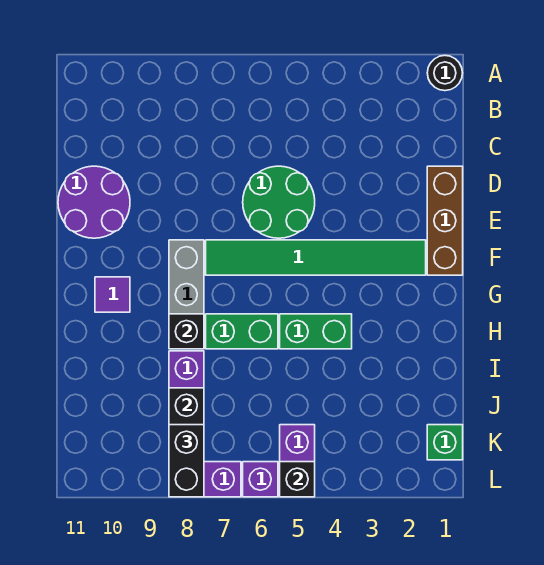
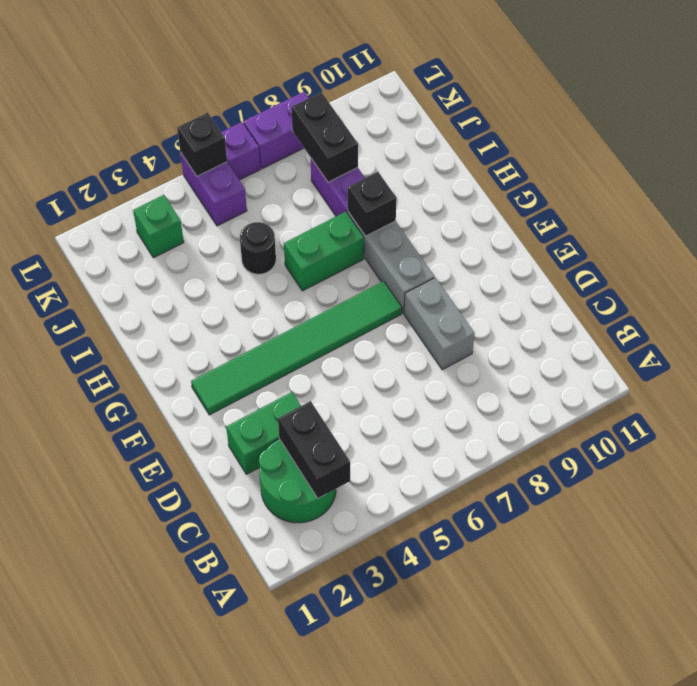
black 1x1 round brick [427,56,462,91] -> black 1x1 round brick moved to [240,222,276,274]
brown 1x3 brick [427,166,463,275] -> none
green 2x2 round brick [243,166,315,238] -> green 2x2 round brick moved to [259,439,336,523]
none -> grey 1x2 brick [404,278,475,370]
purple 2x2 round brick [58,166,130,238] -> none
purple 1x1 tile [95,277,130,312] -> none
green 1x2 brick [280,314,352,349] -> green 1x2 brick moved to [226,392,301,474]
green 1x1 brick [427,425,463,460] -> green 1x1 brick moved to [133,195,184,258]
black 1x2 brick [169,425,204,497] -> black 1x2 brick moved to [278,401,350,498]

